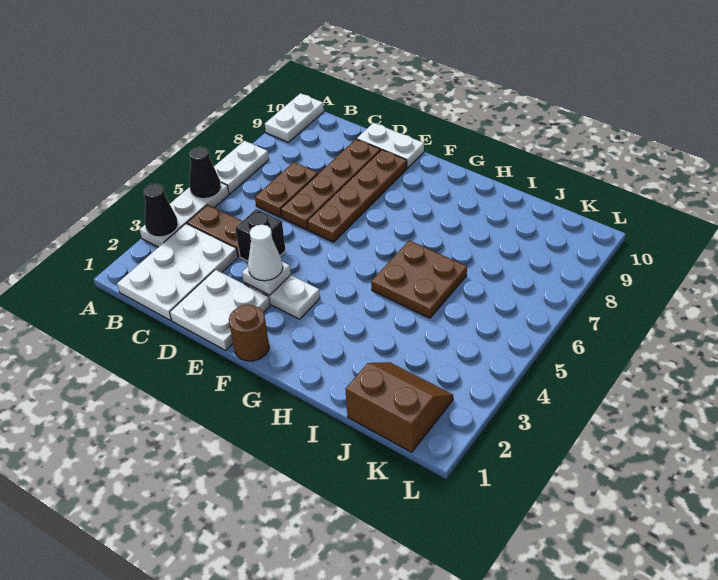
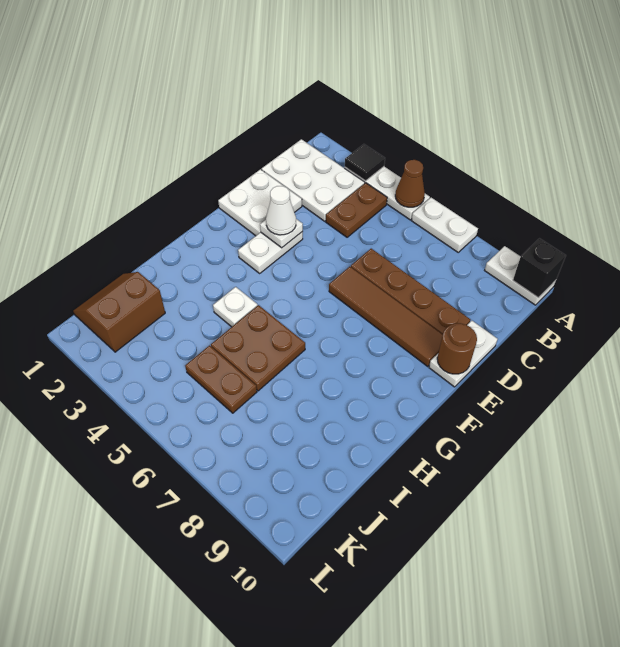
black 1x1 cone [144,184,178,237] -> black 1x1 tile [345,144,385,181]
black 1x1 cone [189,147,221,199] -> brown 1x1 cone [395,160,425,207]
brown 1x2 plate [255,162,318,217] -> brown 1x2 plate moved to [185,346,257,413]
black 1x1 brick [235,209,286,261] -> black 1x1 brick moved to [513,239,566,297]
brown 1x4 plate [307,150,407,242] -> brown 1x4 tile [329,267,443,366]
brown 1x1 round brick [229,305,269,361] -> brown 1x1 round brick moved to [437,323,477,374]
none -> white 1x1 plate [213,287,258,327]
brown 2x2 slope [345,362,453,452] -> brown 2x2 slope turned to [73,272,165,352]

